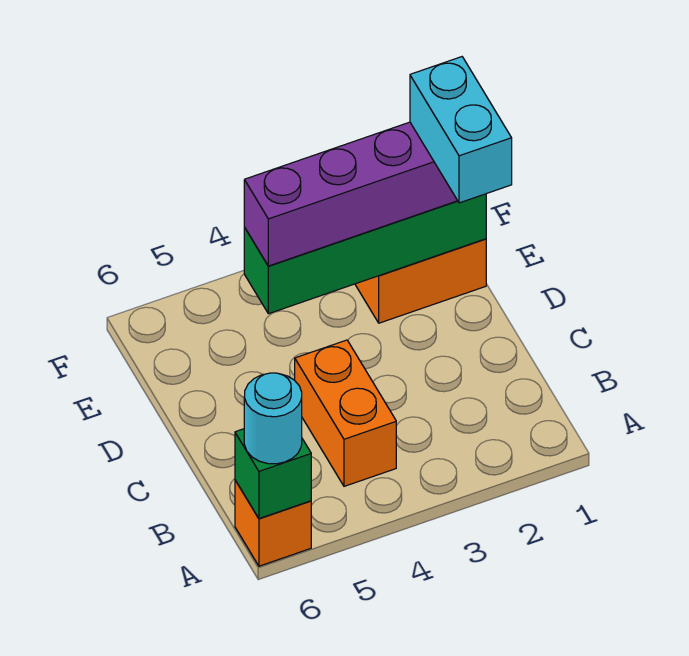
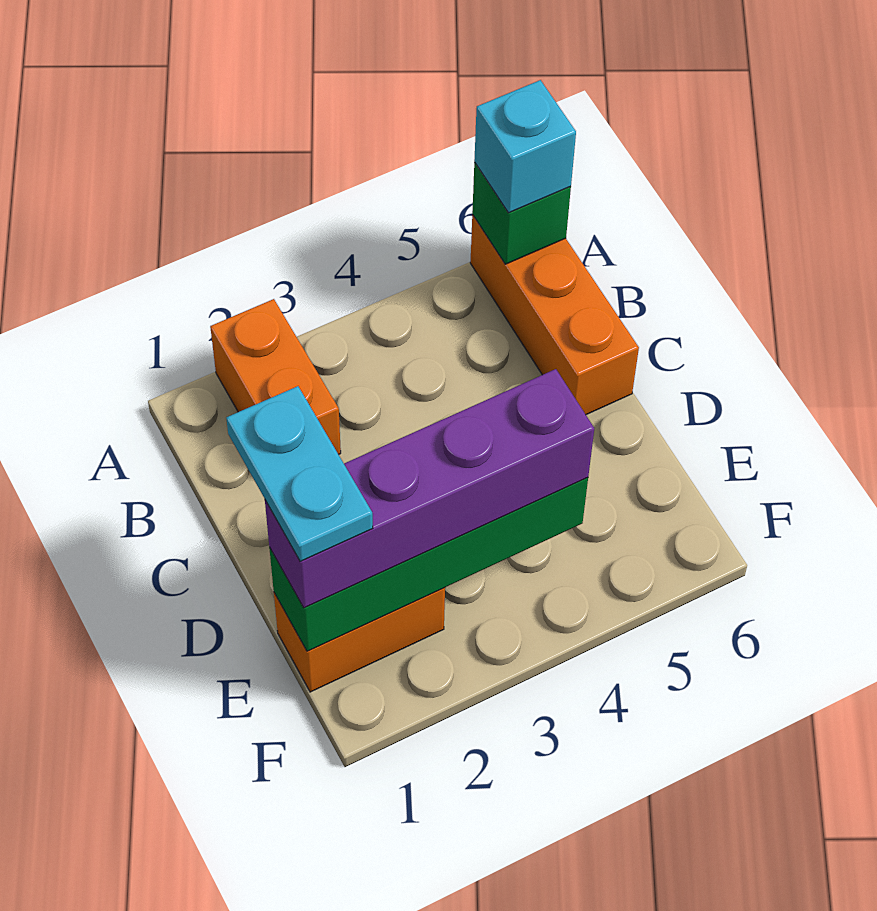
orange 1x1 brick [235,480,311,566] -> orange 1x3 brick [470,215,639,415]
cyan 1x1 round brick [244,373,302,464] -> cyan 1x1 brick [474,80,576,213]
orange 1x2 brick [295,340,396,486] -> orange 1x2 brick moved to [210,299,341,455]
cyan 1x2 brick [410,57,512,203] -> cyan 1x2 plate [226,386,373,561]

